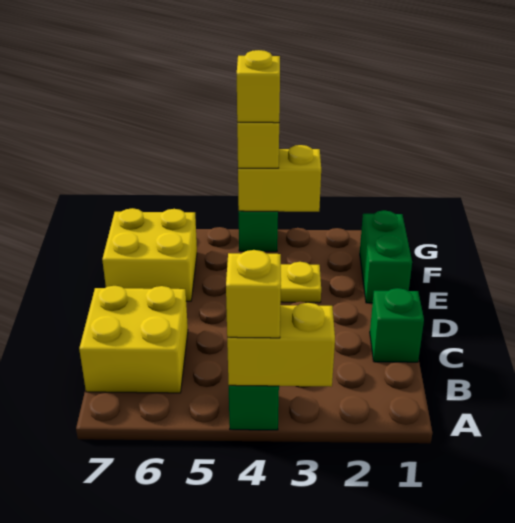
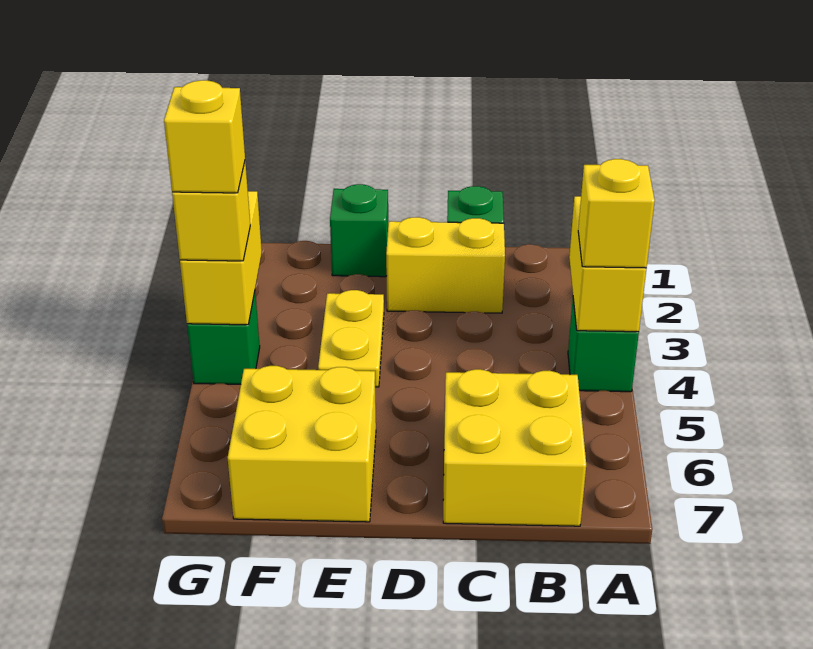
none -> yellow 1x2 brick [386,217,505,313]
green 1x2 brick [360,211,412,303] -> green 1x1 brick [330,184,388,277]

